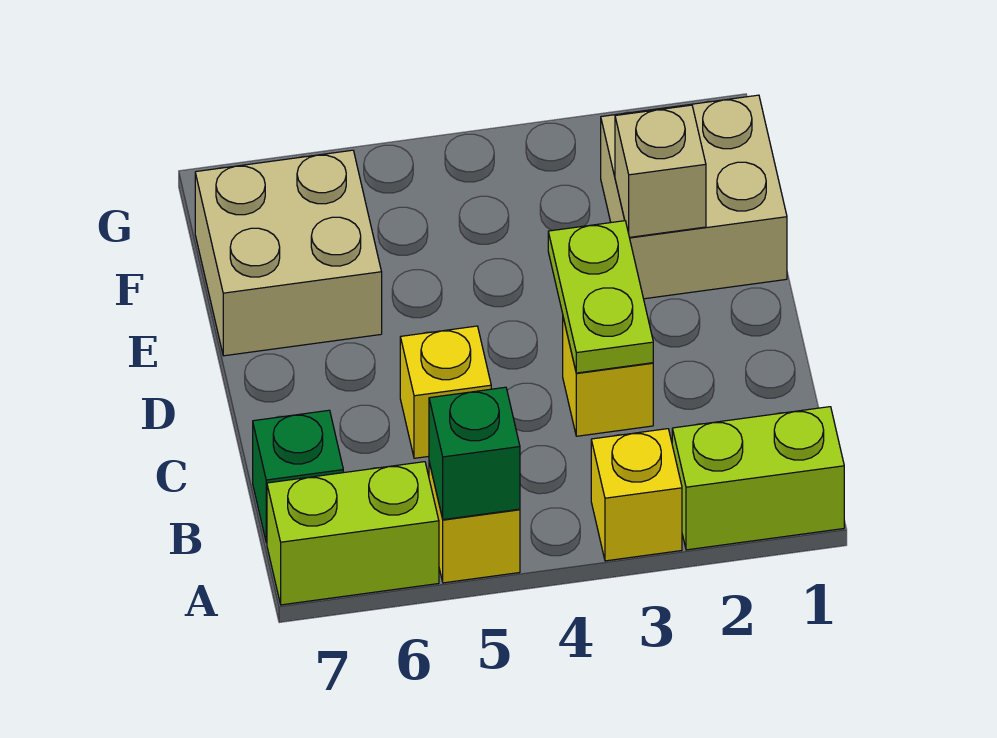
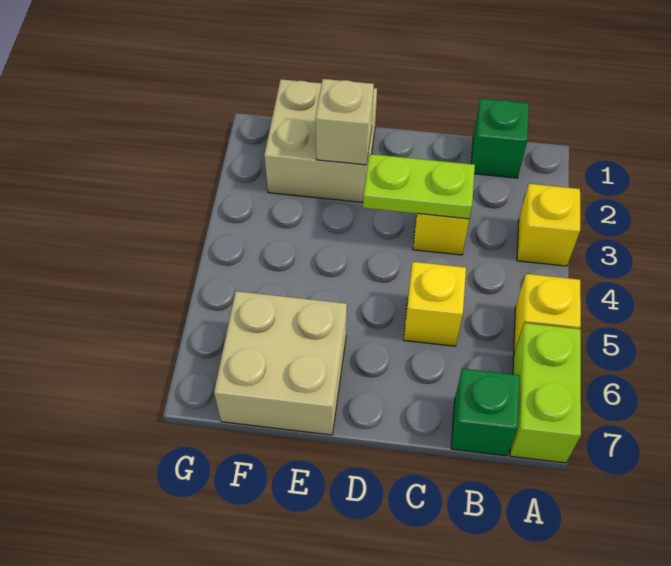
lime 1x2 brick [672,407,844,550] -> none
green 1x1 brick [429,387,520,520] -> green 1x1 brick moved to [471,99,529,178]

